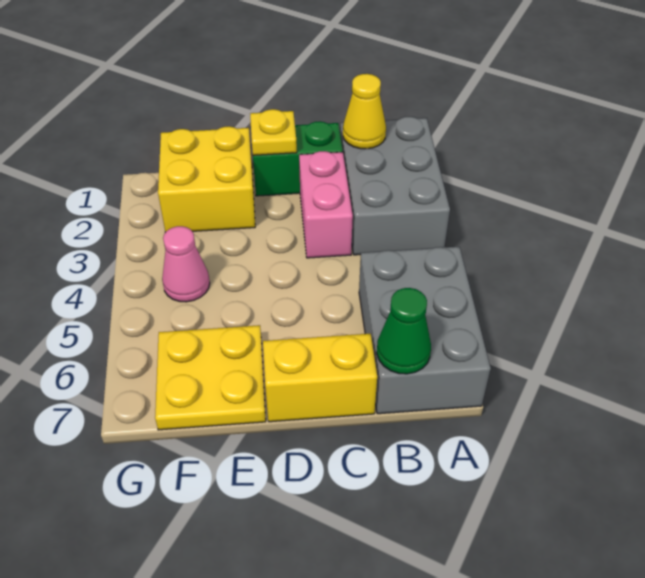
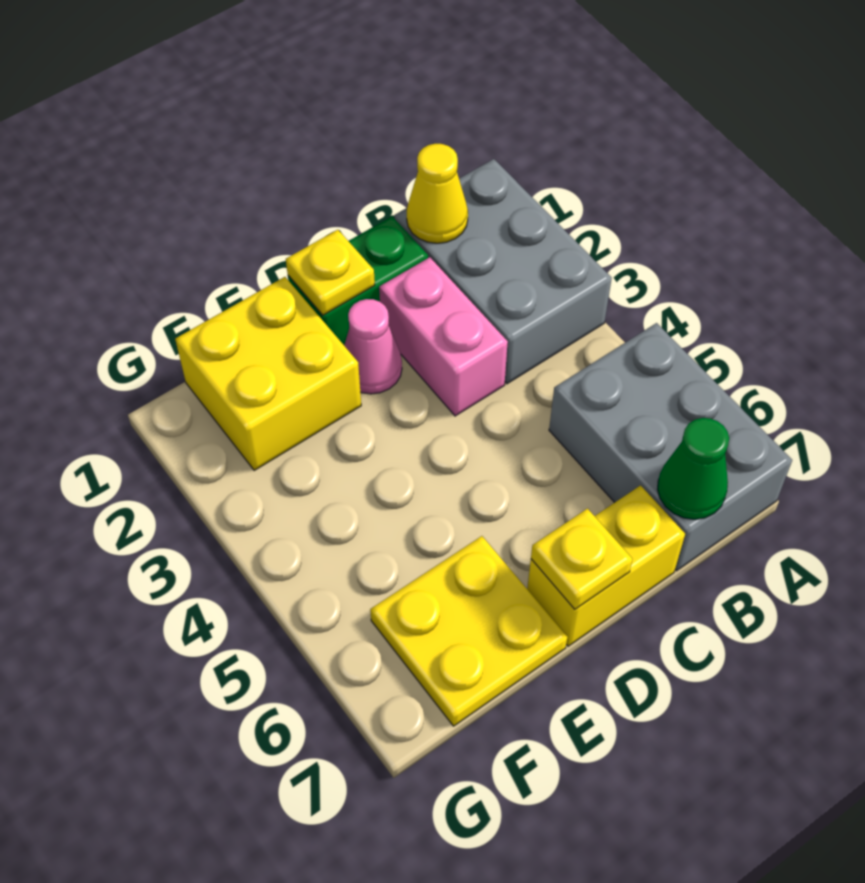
none -> yellow 1x1 plate [531,509,633,609]
pink 1x1 cone [162,226,210,302] -> pink 1x1 cone moved to [344,299,402,394]

